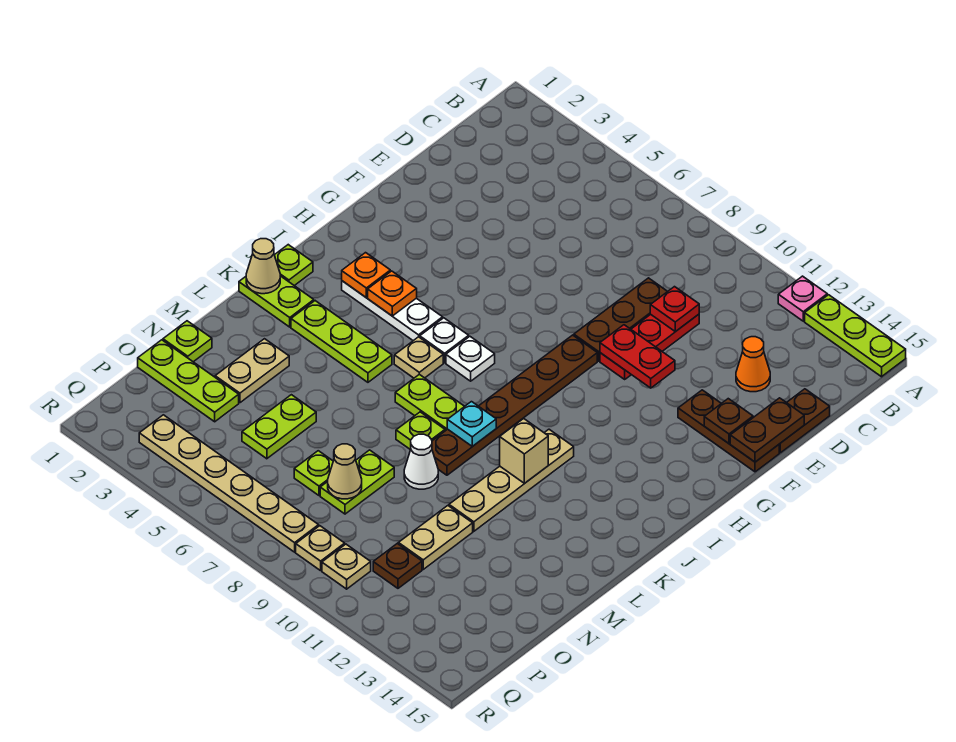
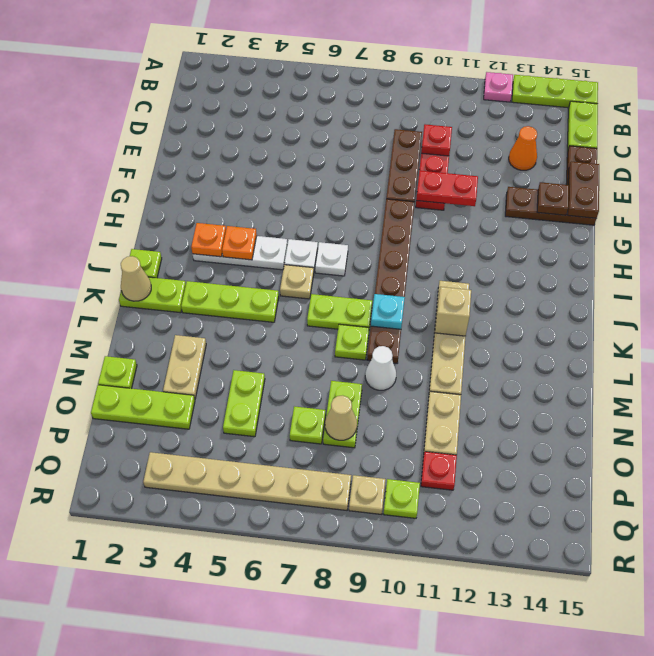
none -> lime 1x2 plate [567,101,598,151]
brown 1x1 plate [373,544,422,588] -> red 1x1 plate [421,452,457,490]
tan 1x1 plate [322,544,371,589] -> lime 1x1 plate [384,479,420,518]

